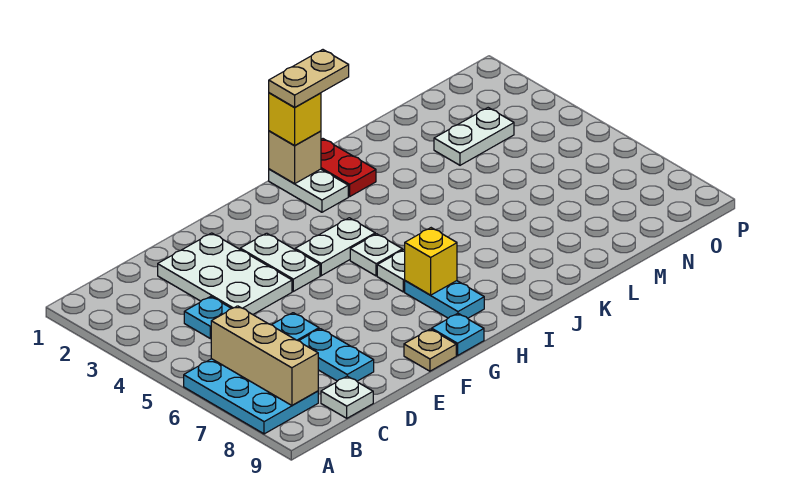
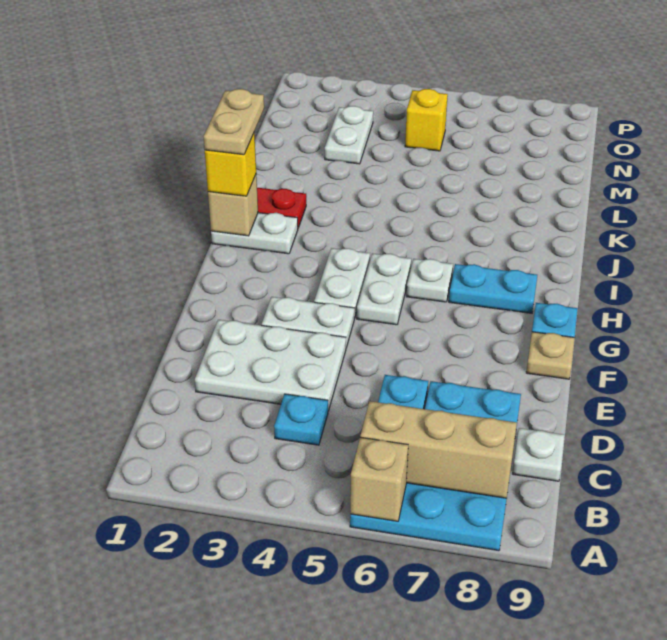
none -> tan 1x1 brick [350,437,408,521]
white 1x1 plate [350,234,403,276] -> white 1x2 plate [357,253,411,325]
yellow 1x1 brick [405,228,457,295] -> yellow 1x1 brick moved to [405,89,448,151]

